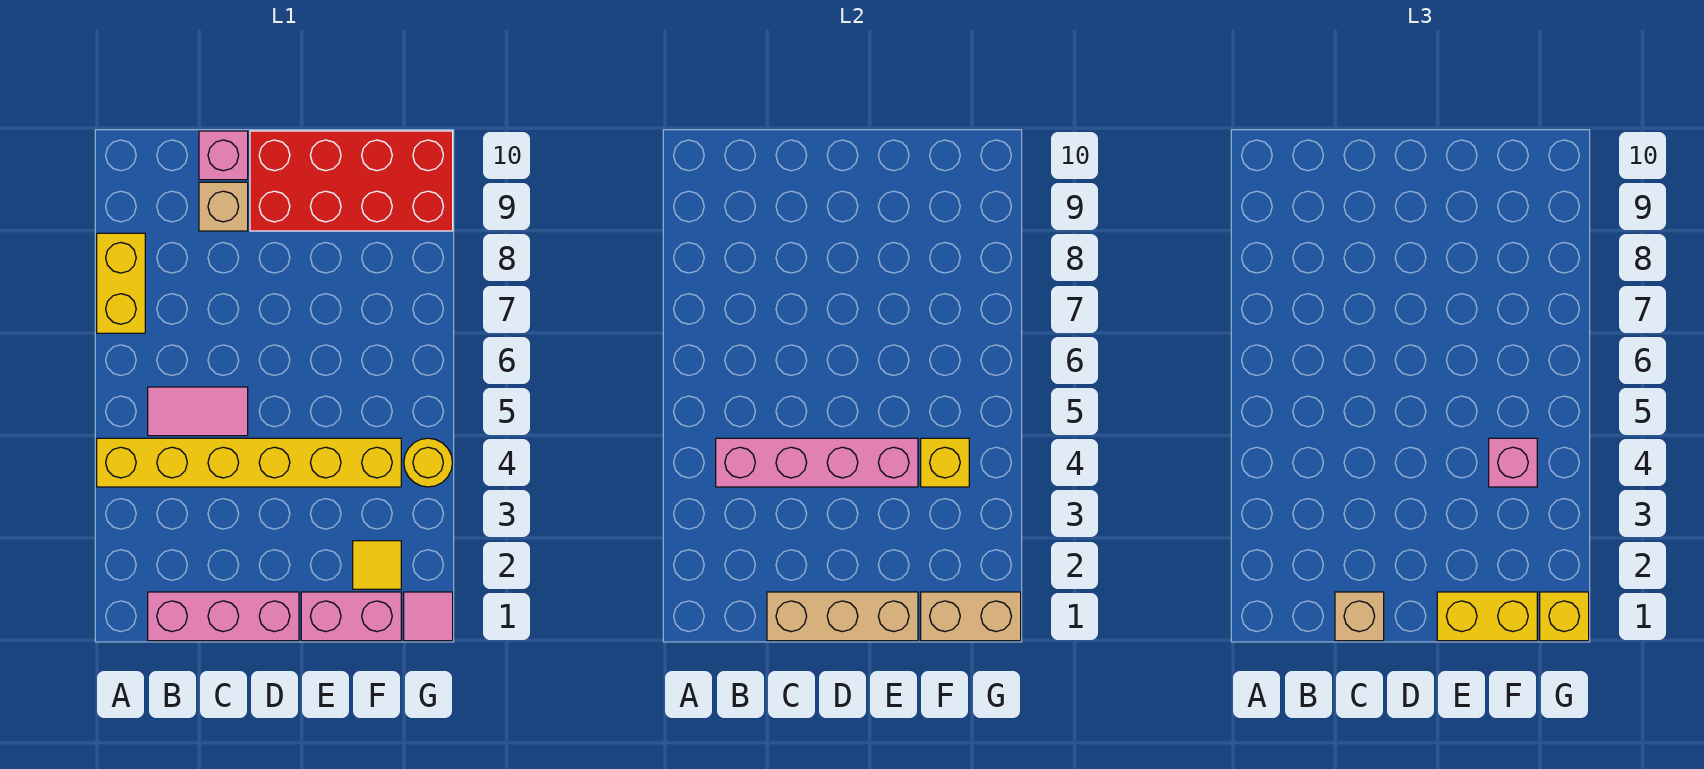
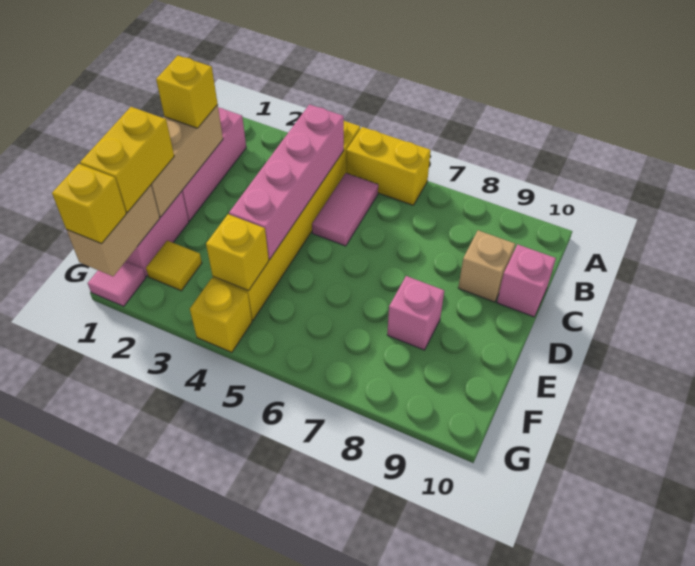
yellow 1x2 brick [97,233,145,333] -> yellow 1x2 brick moved to [346,127,431,205]
tan 1x1 brick [1335,592,1384,641] -> yellow 1x1 brick [156,56,218,128]
red 2x4 brick [250,131,453,231] -> none
pink 1x1 brick [1489,438,1537,487] -> pink 1x1 brick moved to [387,276,444,350]
yellow 1x1 round brick [404,438,453,487] -> yellow 1x1 brick [190,278,252,352]

